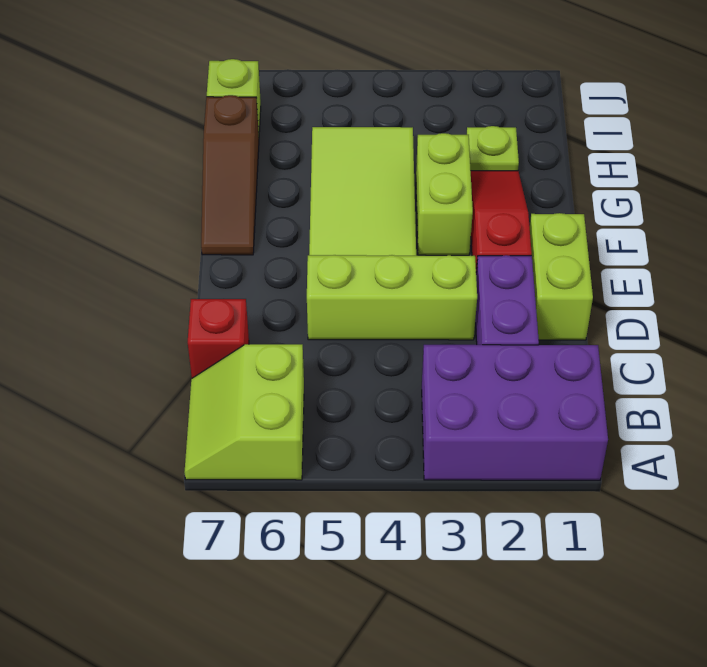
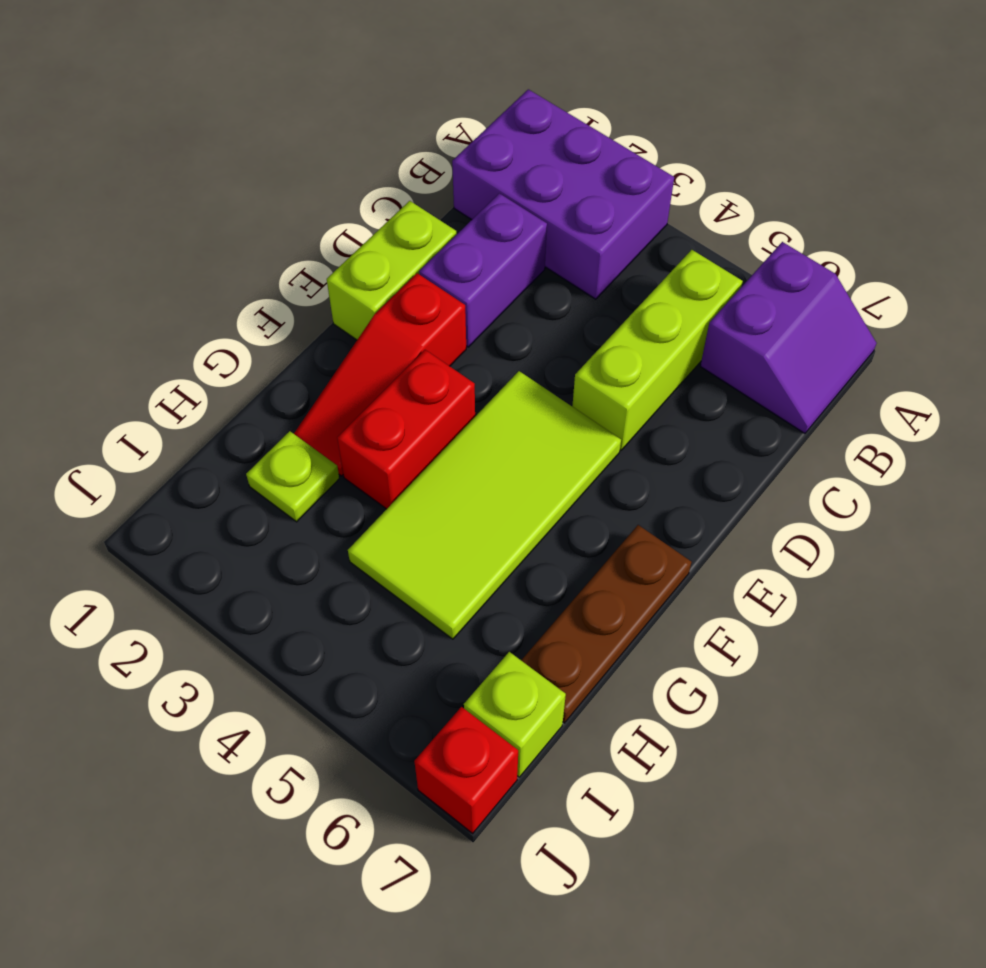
lime 2x2 slope [184,344,304,480] -> purple 2x2 slope [700,242,876,433]
red 1x1 brick [188,299,249,378] -> red 1x1 brick moved to [414,707,518,833]
lime 1x3 brick [307,255,477,340] -> lime 1x3 brick turned to [572,250,743,450]
lime 1x2 brick [416,133,473,255] -> red 1x2 brick [337,350,475,509]
brown 1x3 slope [201,95,259,255] -> brown 1x3 plate [521,525,692,723]

